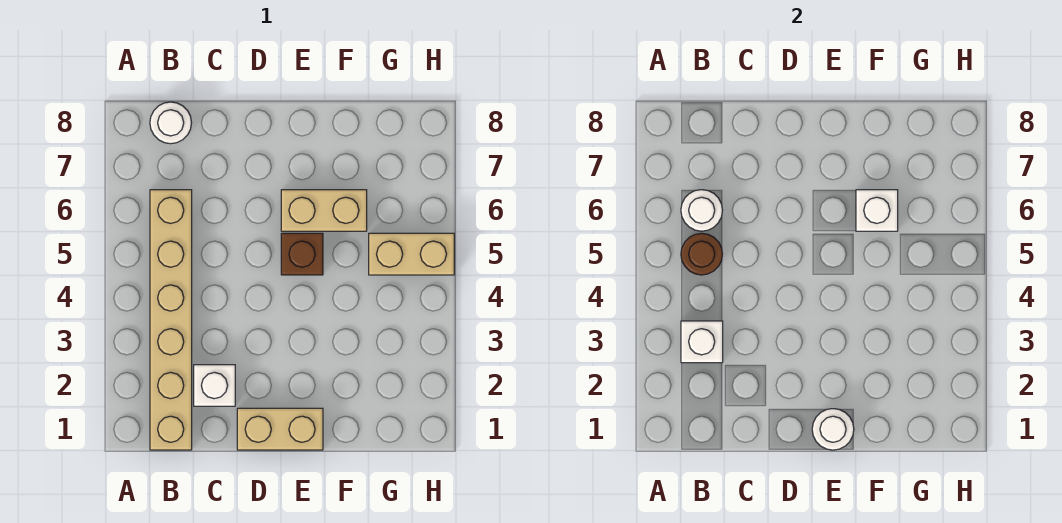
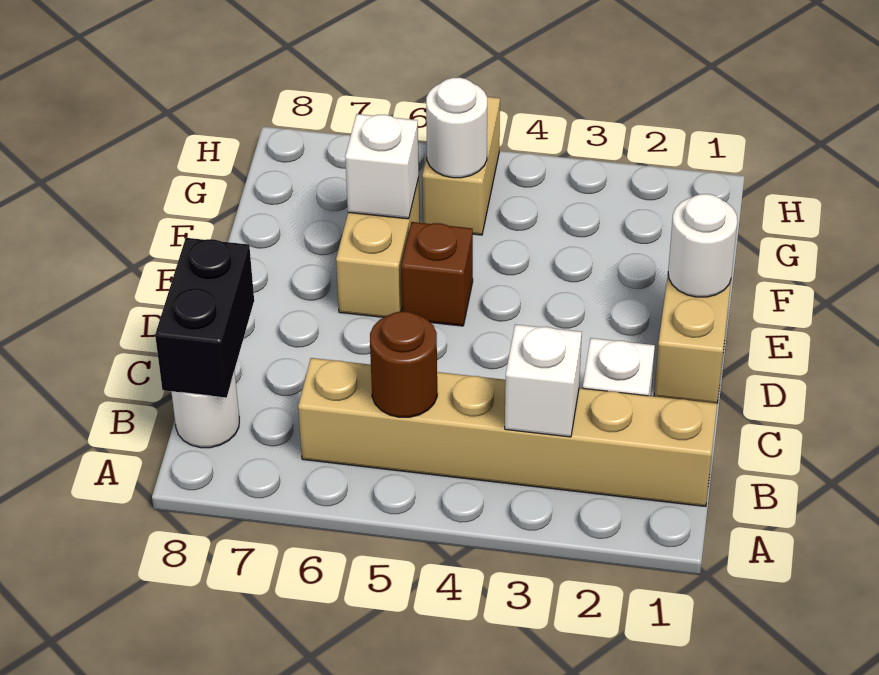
white 1x1 round brick [681,190,723,231] -> white 1x1 round brick moved to [426,78,487,178]
none -> black 1x2 brick [155,238,254,398]

